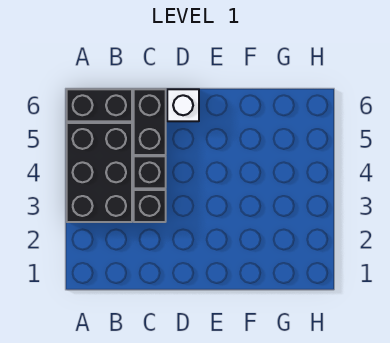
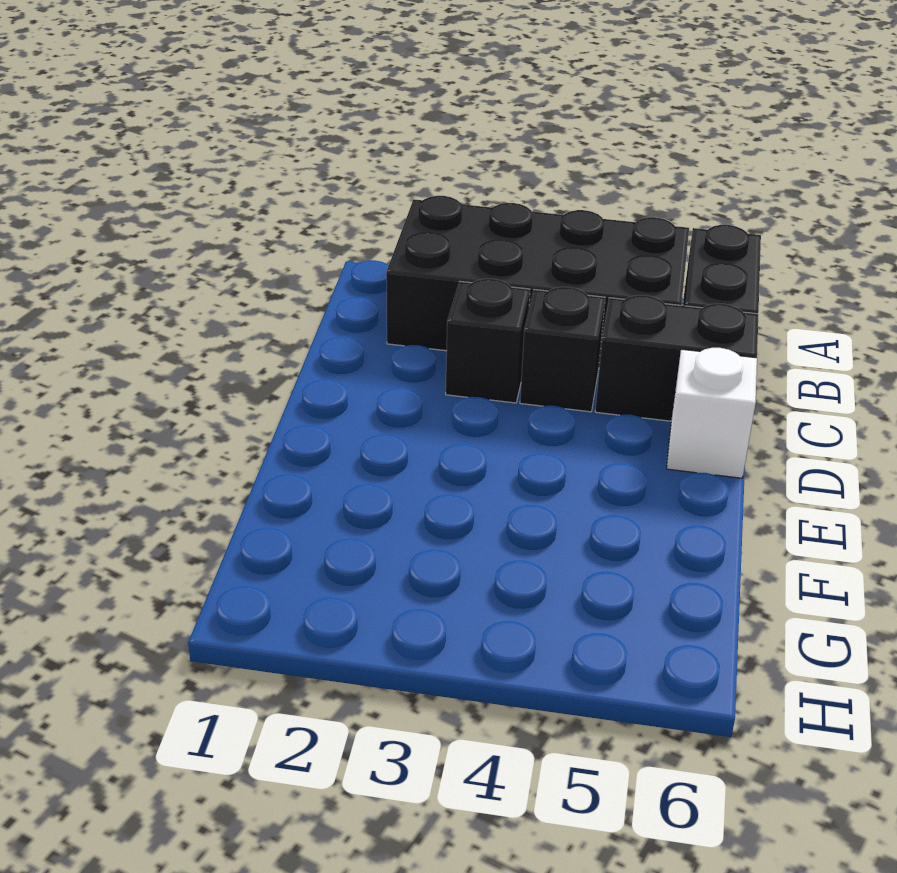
black 2x3 brick [67,123,132,222] -> black 2x4 brick [386,196,689,367]

